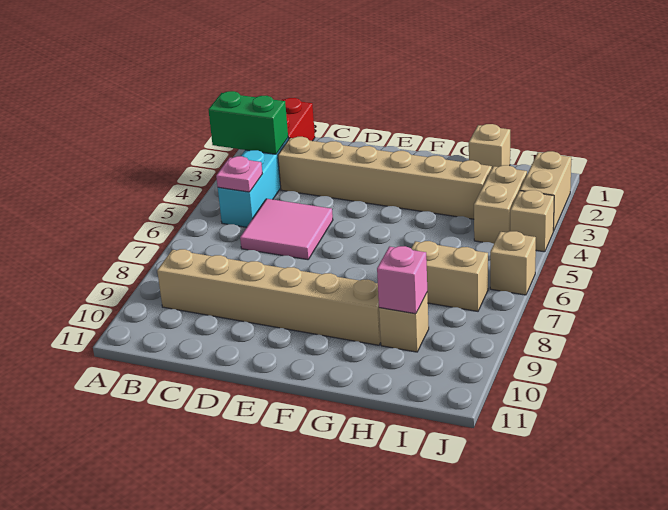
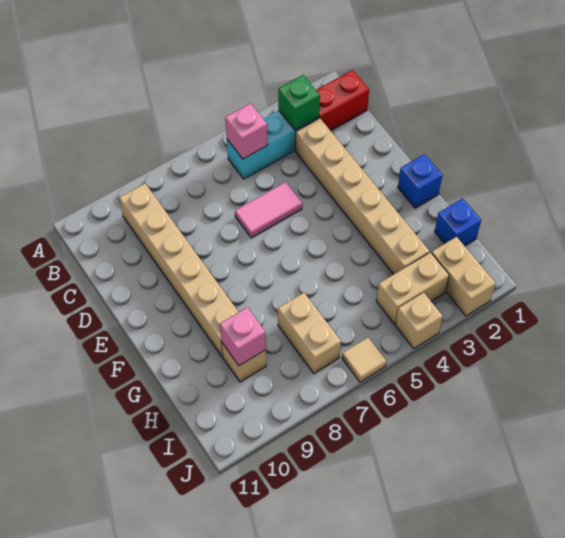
green 1x2 brick [208,91,288,154] -> green 1x1 brick [278,75,320,130]
pink 1x1 plate [216,156,262,192] -> pink 1x1 brick [225,104,268,159]
pink 2x2 tile [240,199,333,260] -> pink 1x2 tile [235,182,302,238]
none -> blue 1x1 brick [398,154,442,208]
tan 1x1 brick [469,124,510,168] -> blue 1x1 brick [435,198,481,246]
tan 1x2 brick [520,151,571,231] -> tan 1x2 brick turned to [432,237,496,316]
tan 1x1 brick [490,231,536,295] -> tan 1x1 tile [342,338,386,382]

